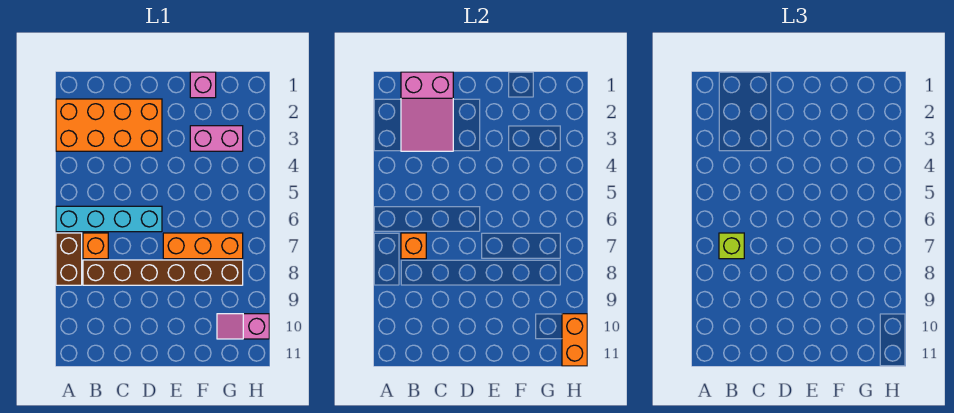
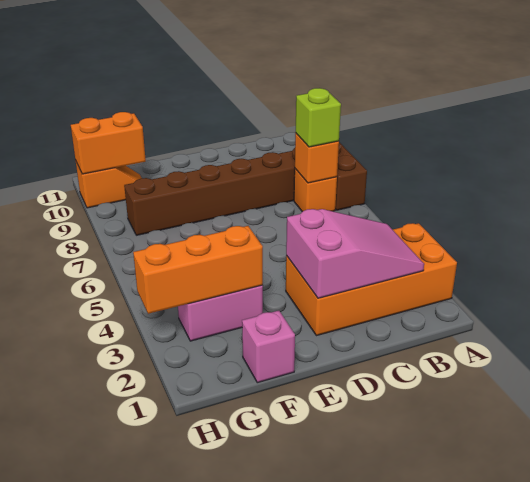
cyan 1x4 brick [56,206,162,232] -> none
pink 2x3 slope [401,72,453,151] -> pink 2x3 slope turned to [286,209,424,298]
orange 1x3 brick [163,233,243,259] -> orange 1x3 brick moved to [133,226,263,314]
pink 1x2 slope [217,314,269,339] -> orange 1x2 slope [76,162,142,208]
orange 1x2 brick [562,314,587,366] -> orange 1x2 brick turned to [71,112,146,174]

